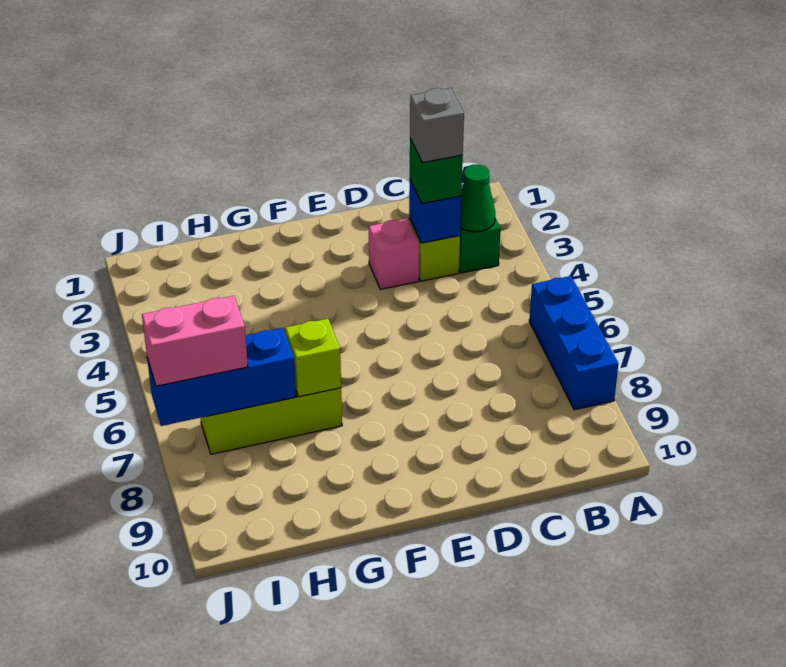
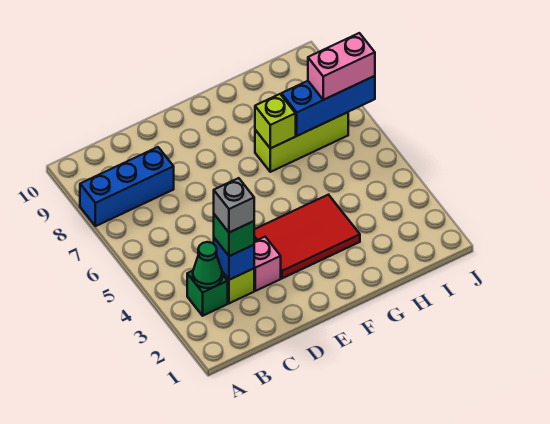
blue 1x3 brick [529,276,619,410] -> blue 1x3 brick turned to [80,147,174,226]
none -> red 2x3 tile [254,195,360,278]

